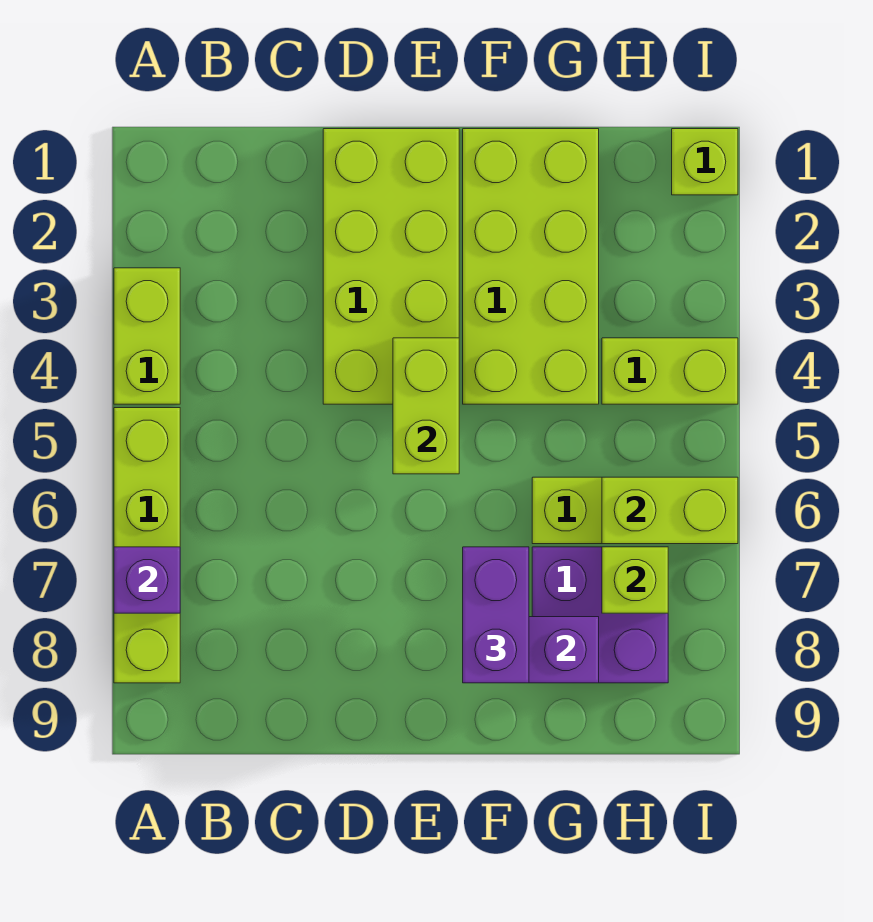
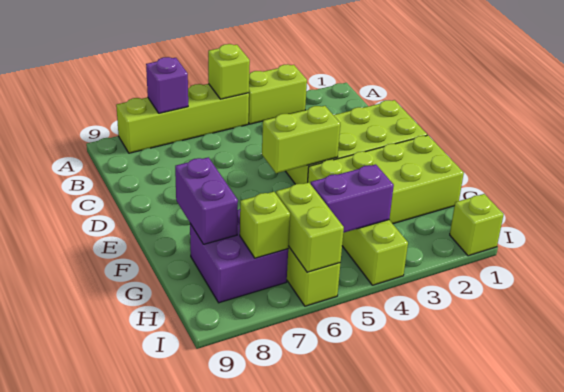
none -> lime 1x1 brick [208,44,250,99]
purple 1x2 brick [463,547,529,683] -> purple 1x2 brick moved to [311,164,394,233]

